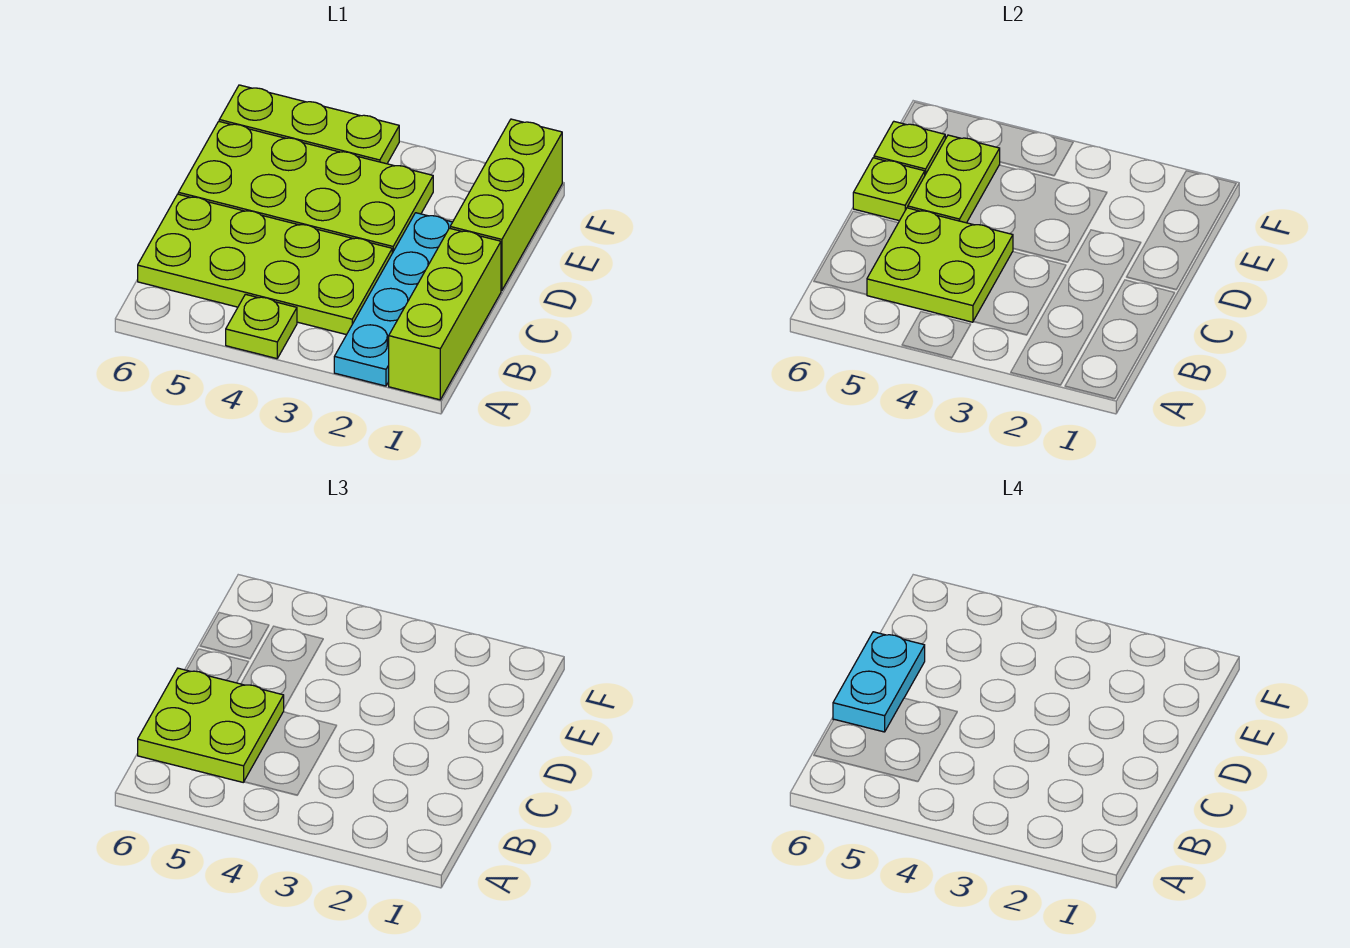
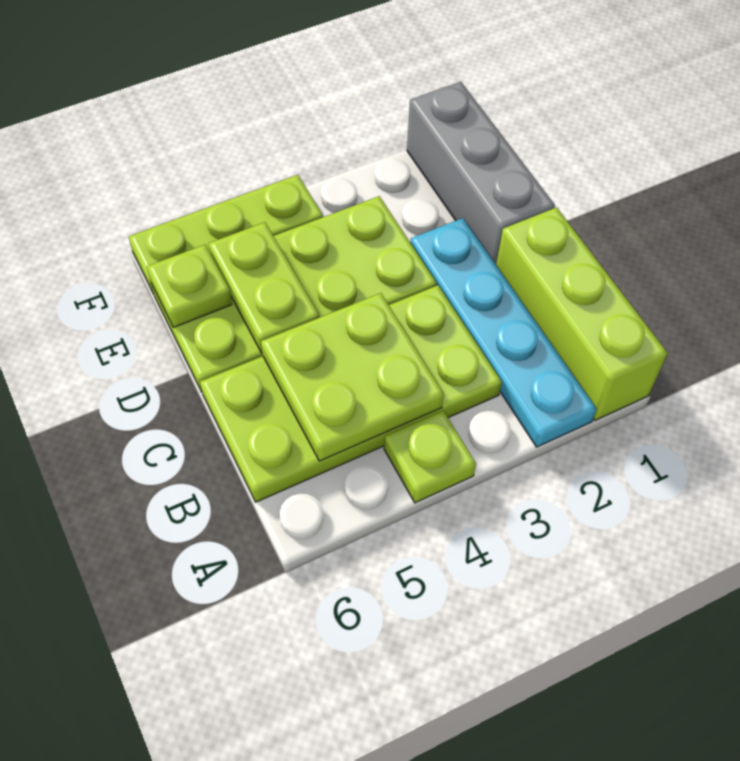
lime 2x2 plate [138,668,284,783] -> none
cyan 1x2 plate [833,632,925,732] -> none
lime 1x3 brick [450,119,562,291] -> grey 1x3 brick [407,82,555,264]
lime 1x1 plate [853,158,925,221] -> none

